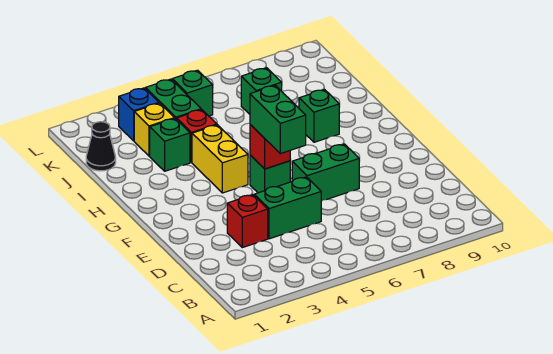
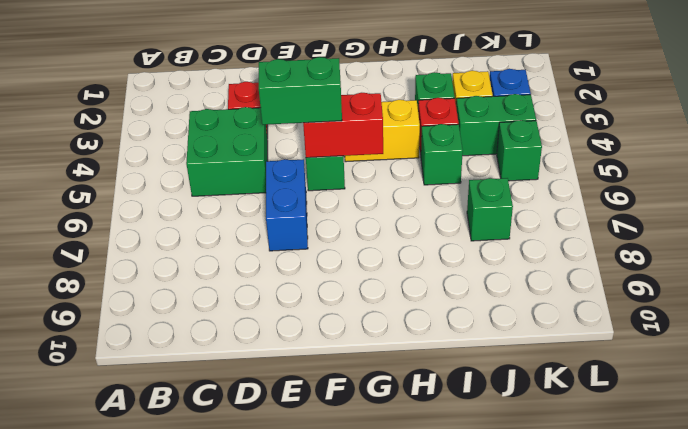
green 1x2 brick [254,177,321,239] -> green 2x2 brick [186,107,268,196]
green 1x2 brick [292,144,359,201] -> blue 1x2 brick [266,159,308,251]
red 1x1 brick [250,125,290,169] -> red 1x2 brick [303,93,383,158]
green 1x1 brick [299,89,339,142] -> green 1x1 brick moved to [421,124,463,185]
black 1x1 cone [86,122,116,171] -> none

